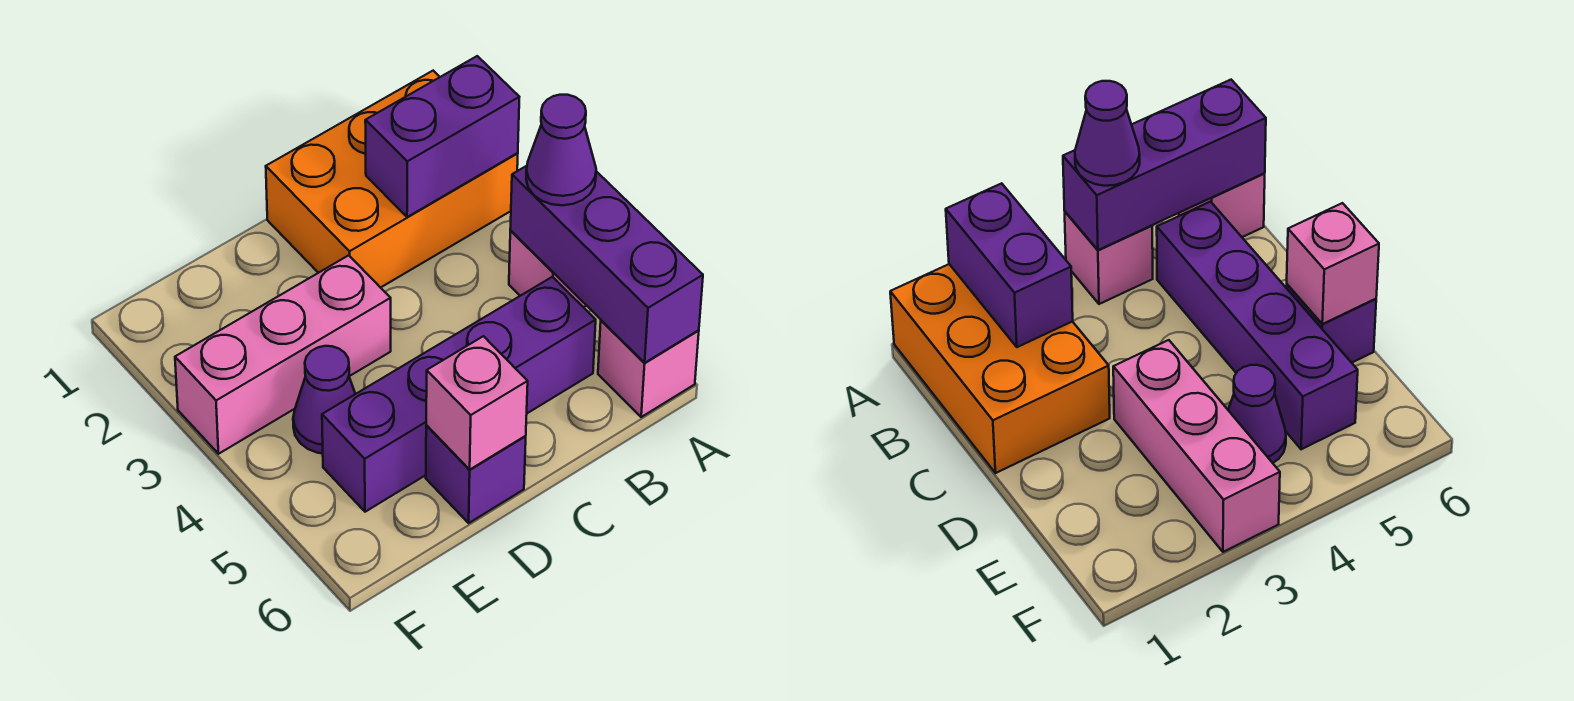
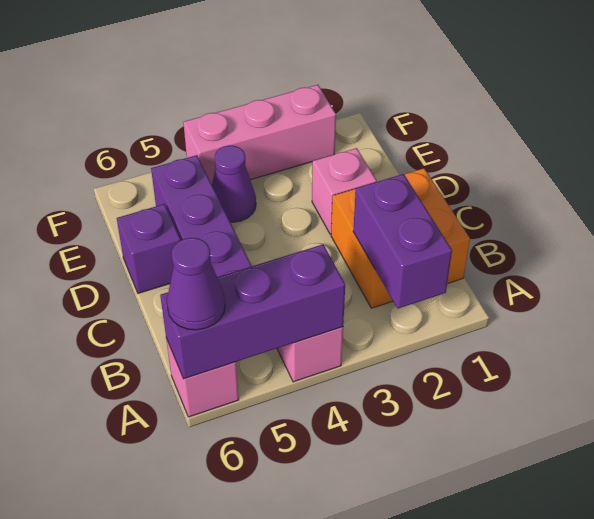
orange 2x3 brick [266,71,518,288] -> orange 2x2 brick [331,168,470,308]
purple 1x1 cone [526,95,596,205] -> purple 1x1 cone moved to [167,238,225,330]
pink 1x3 brick [175,255,391,454] -> pink 1x3 brick turned to [183,85,336,184]
pink 1x1 brick [426,336,528,469] -> pink 1x1 brick moved to [312,148,377,234]

